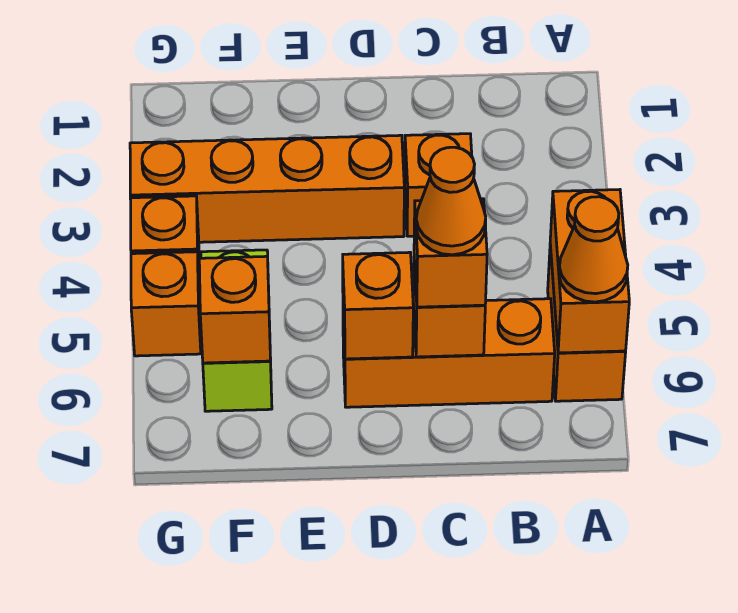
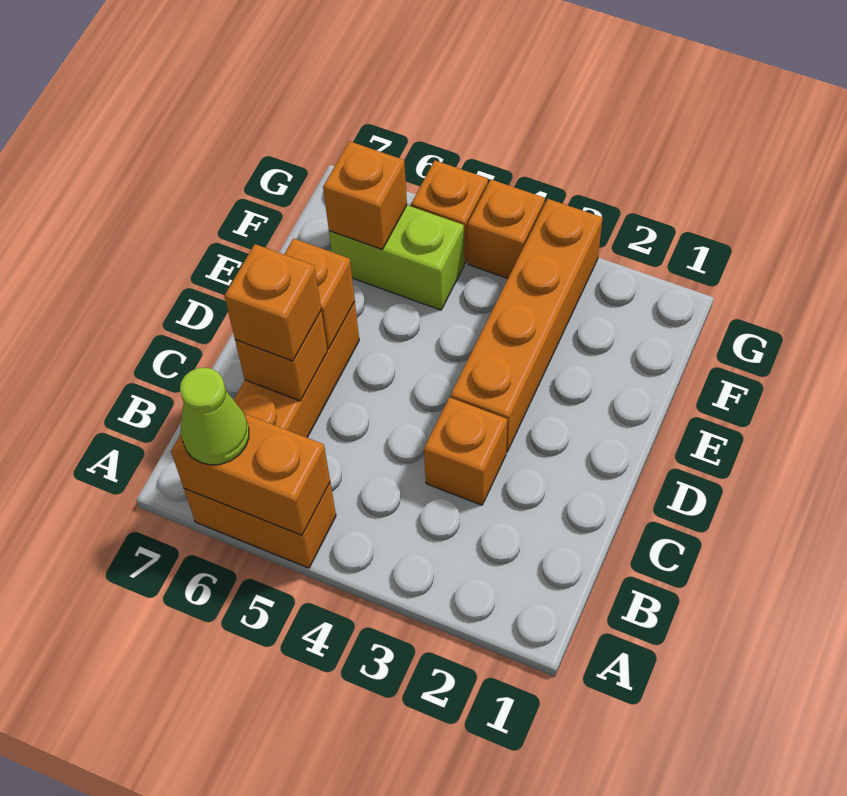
orange 1x1 cone [559,197,628,302] -> lime 1x1 cone [180,368,249,465]
orange 1x1 cone [416,147,486,255] -> none

